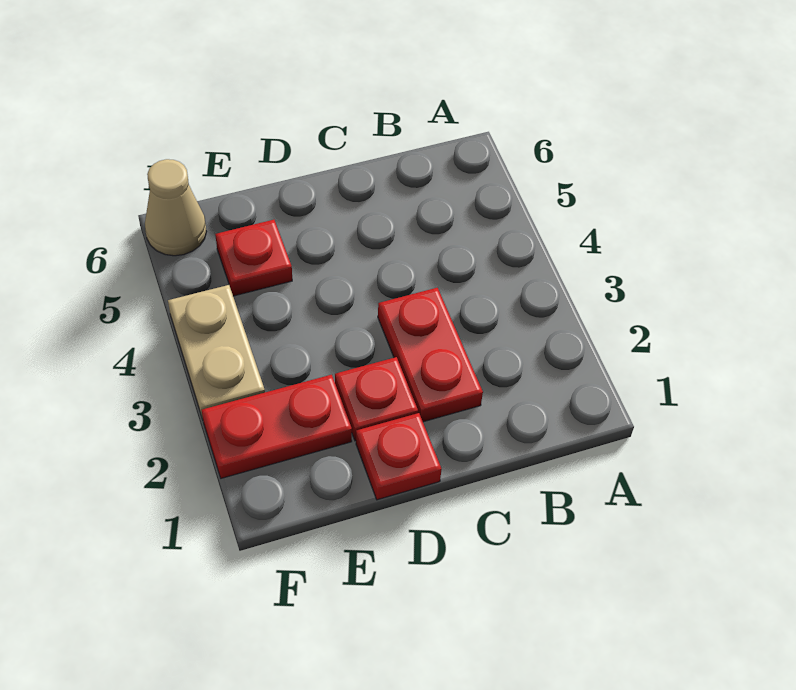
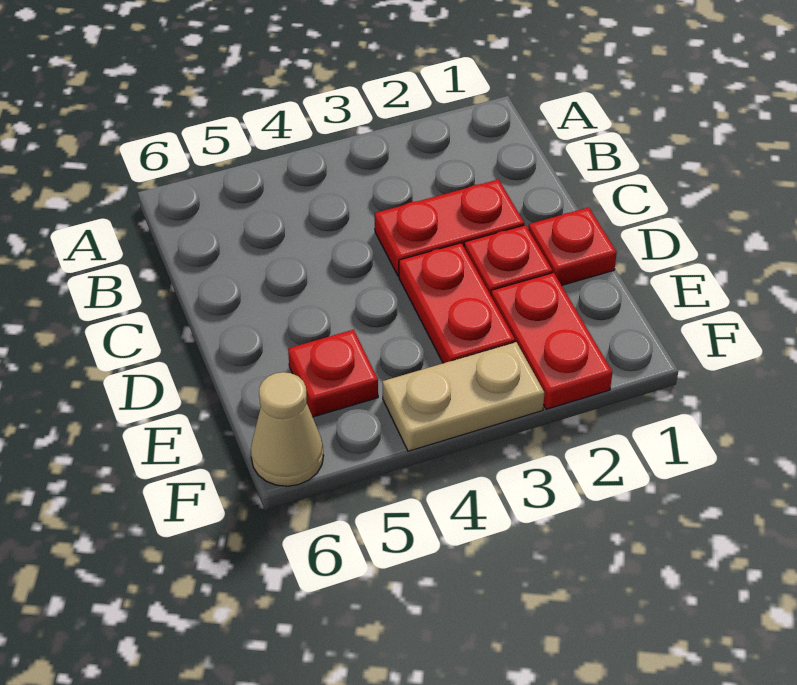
none -> red 1x2 plate [399,243,515,363]

